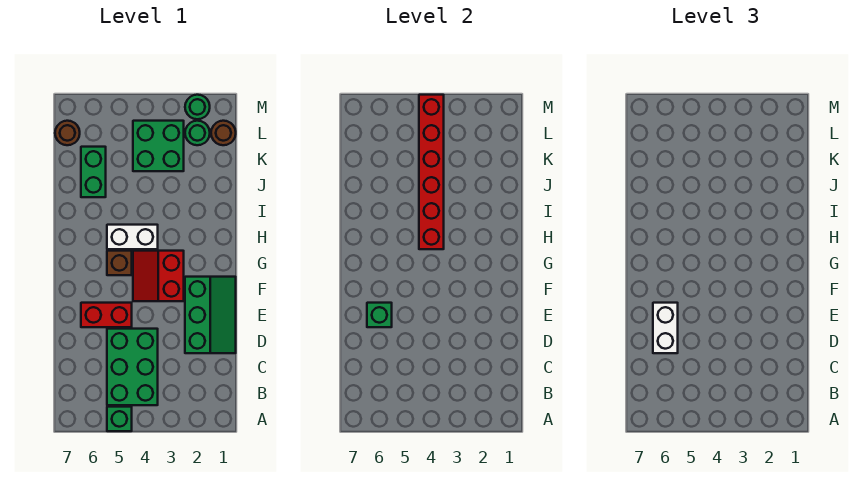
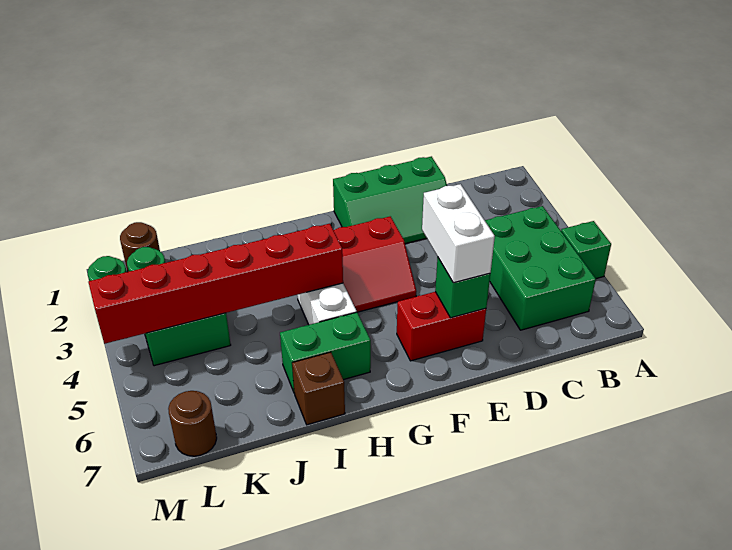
green 2x3 brick [107,329,158,405] -> green 2x3 brick turned to [485,206,596,330]
green 2x3 slope [185,277,236,353] -> green 2x3 slope turned to [333,156,447,244]
white 1x2 brick [653,303,678,353] -> white 1x2 brick turned to [422,184,495,283]
red 1x2 brick [81,303,132,327] -> red 1x2 brick turned to [397,292,486,361]
brown 1x1 brick [107,251,132,275] -> brown 1x1 brick moved to [292,352,345,425]
green 1x2 brick [81,147,106,197] -> green 1x2 brick moved to [280,312,371,392]

